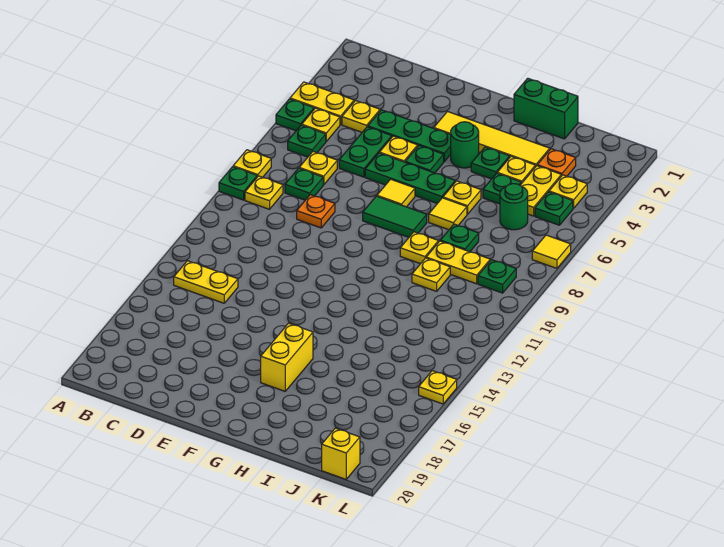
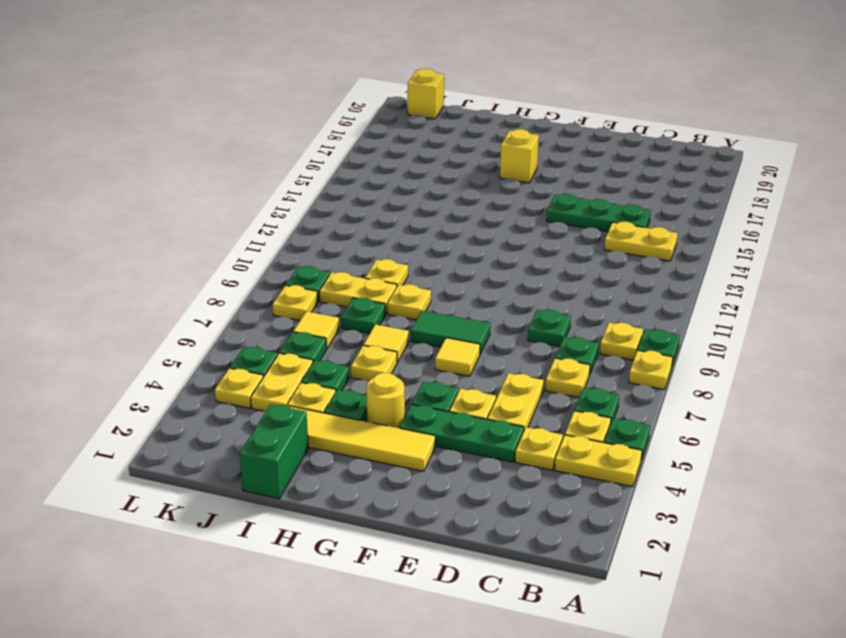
green 1x2 plate [339,127,392,177] -> yellow 1x2 plate [488,373,544,430]
orange 1x1 plate [297,195,335,228] -> green 1x1 plate [528,310,571,347]
green 1x3 plate [365,153,455,203] -> green 1x3 plate moved to [546,194,651,232]
green 1x1 round brick [451,122,479,168] -> yellow 1x1 round brick [366,373,405,428]
yellow 1x2 brick [261,323,313,391] -> yellow 1x1 brick [500,129,539,183]
green 1x2 brick [514,78,578,139] -> green 1x2 brick turned to [240,404,308,499]
orange 1x1 plate [537,149,576,176] -> none
green 1x1 round brick [500,184,528,230] -> green 1x1 plate [280,332,326,362]
yellow 1x1 tile [532,235,571,268] -> yellow 1x1 tile moved to [293,311,339,349]
yellow 1x1 plate [419,371,457,404] -> yellow 1x1 plate moved to [273,285,318,320]

